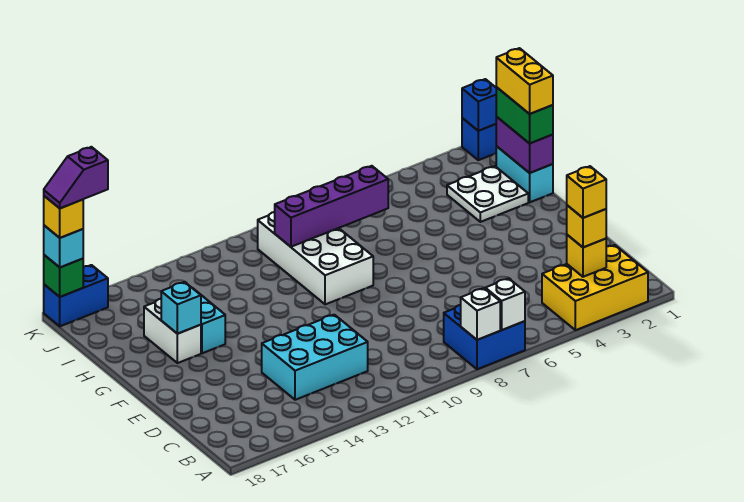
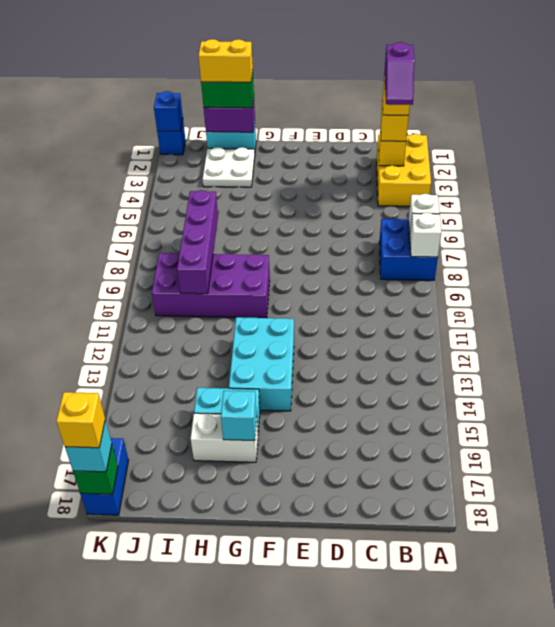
cyan 2x3 brick [262,315,368,400] -> cyan 2x3 brick moved to [229,317,294,411]
white 2x4 brick [258,212,373,304] -> purple 2x4 brick [152,253,270,318]
purple 1x2 slope [44,147,108,208] -> purple 1x2 slope moved to [384,42,414,105]

